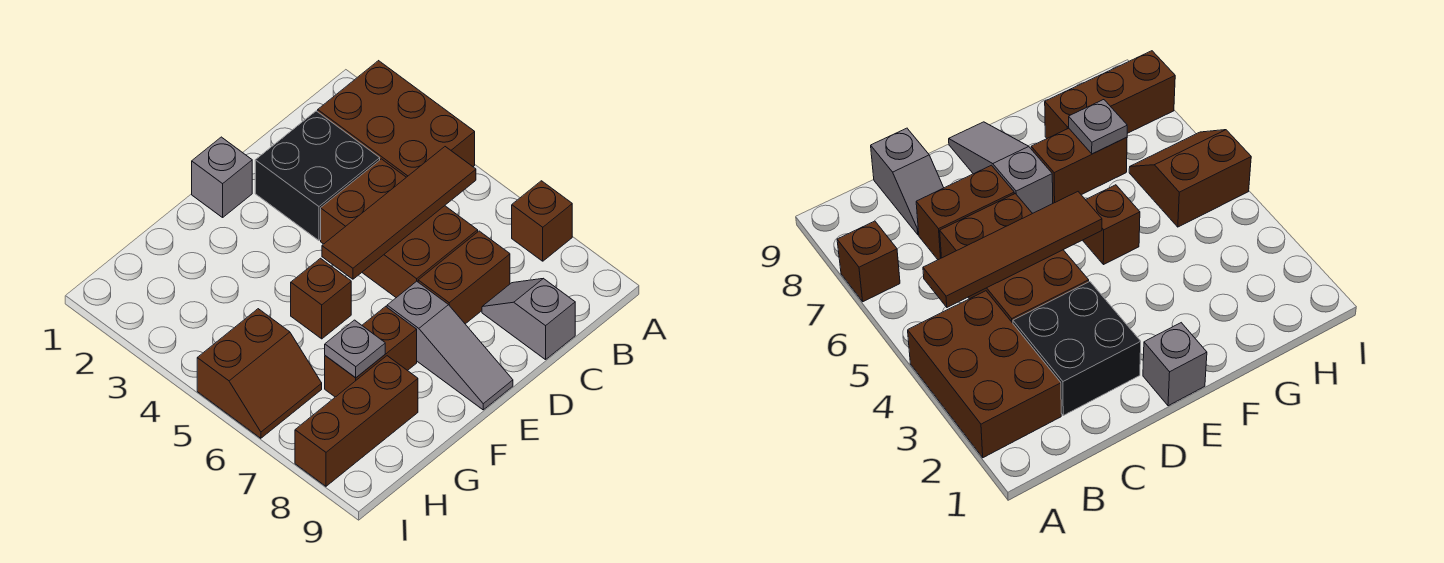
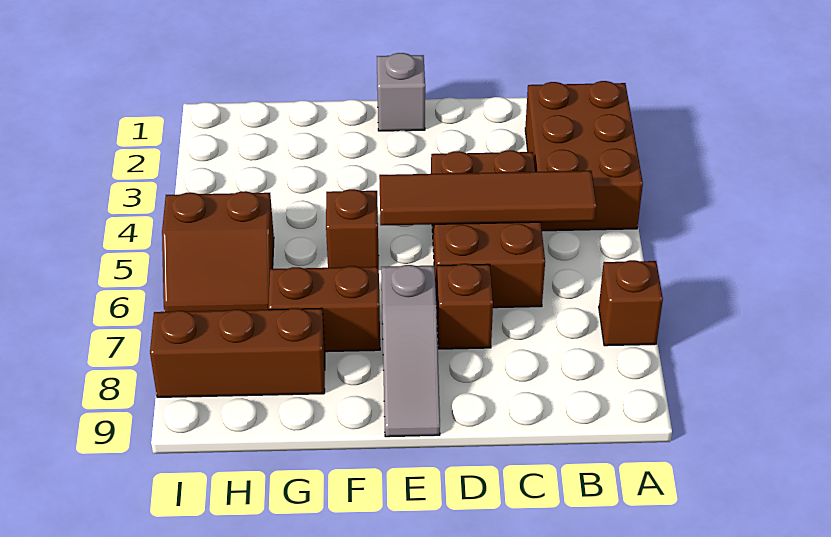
black 2x2 brick [255,111,380,240] -> none
brown 1x2 brick [418,231,510,324] -> brown 1x1 brick [436,264,493,349]
grey 1x2 slope [482,278,575,360] -> none
grey 1x1 plate [325,320,385,378] -> none

